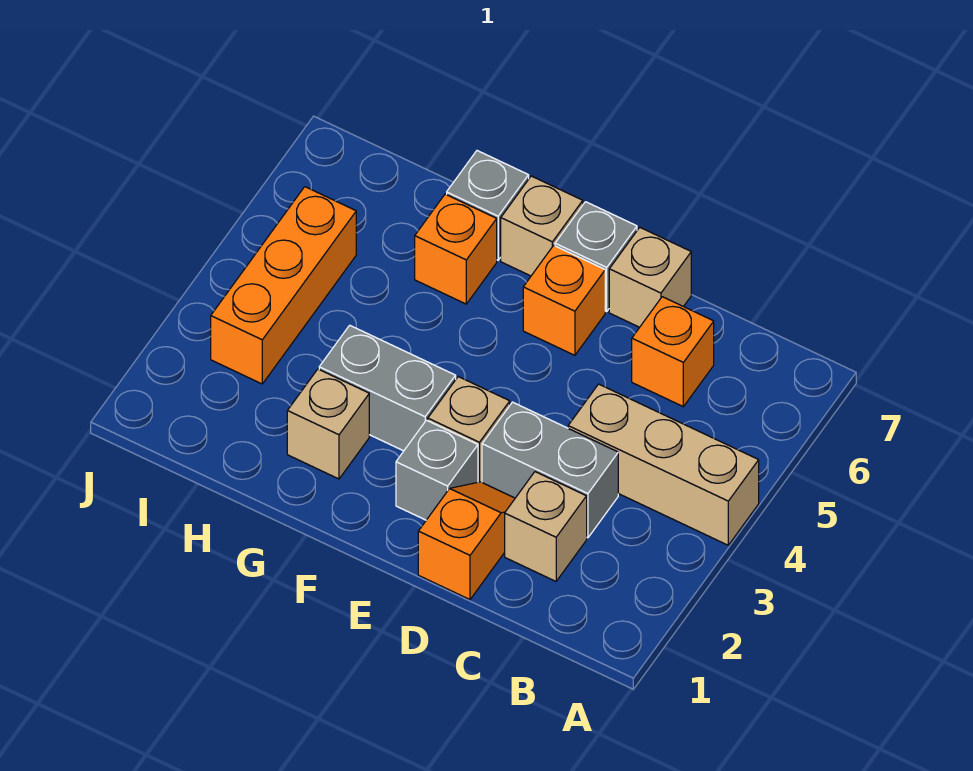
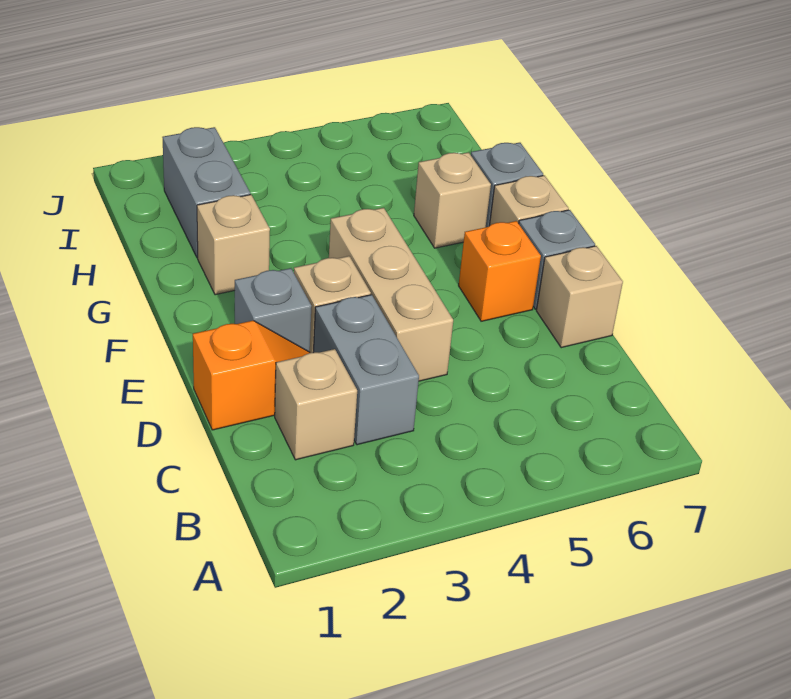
tan 1x3 brick [568,384,759,545] -> tan 1x3 brick moved to [329,208,453,381]
orange 1x1 brick [632,297,714,407] -> none
grey 1x2 brick [319,325,456,451] -> grey 1x2 brick moved to [162,127,250,258]
orange 1x1 brick [415,194,497,304] -> tan 1x1 brick [414,152,491,248]
orange 1x3 brick [211,187,356,384] -> none

